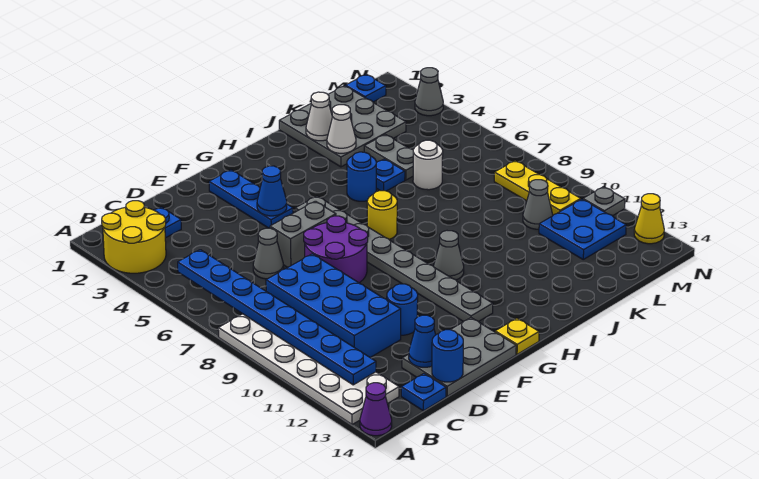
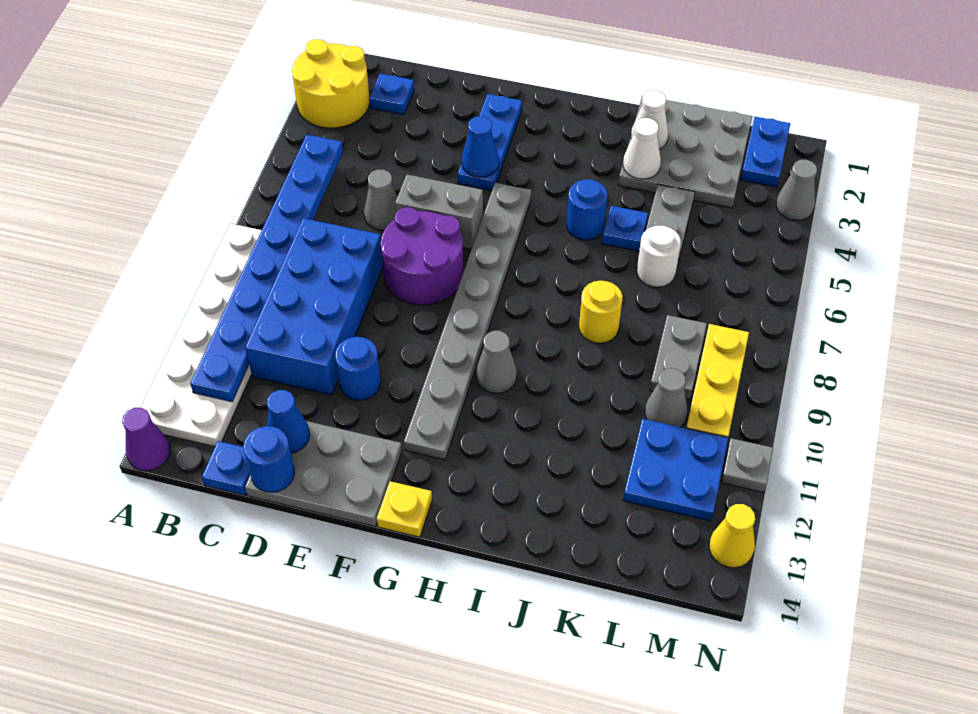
yellow 1x1 round brick [367,191,397,239] -> yellow 1x1 round brick moved to [579,281,623,343]
none -> grey 1x2 plate [650,315,707,399]
blue 1x1 plate [345,74,386,102] -> blue 1x2 plate [741,117,790,187]

